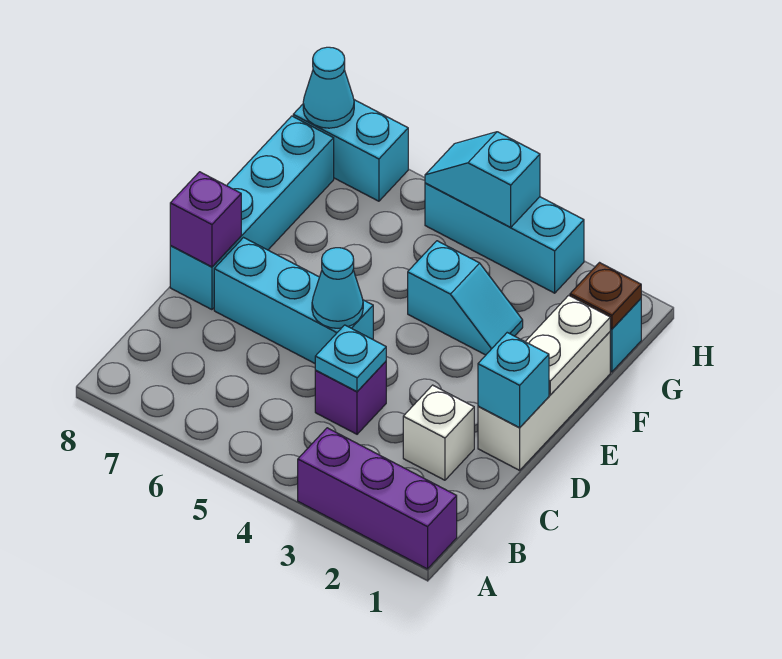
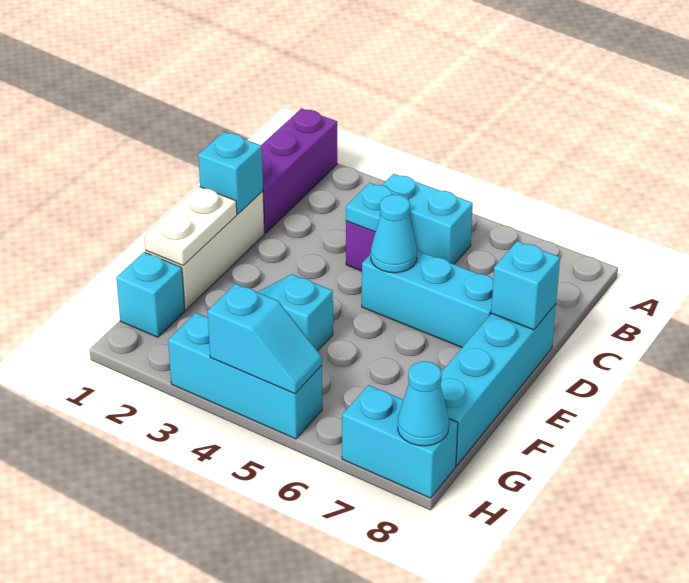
purple 1x3 brick [298,428,457,569] -> purple 1x3 brick turned to [261,108,337,233]
none -> cyan 1x2 brick [383,174,473,264]
white 1x1 brick [403,385,474,480] -> none
purple 1x1 brick [170,172,241,267] -> cyan 1x1 brick [491,241,560,330]
brown 1x1 plate [570,263,641,329] -> none

